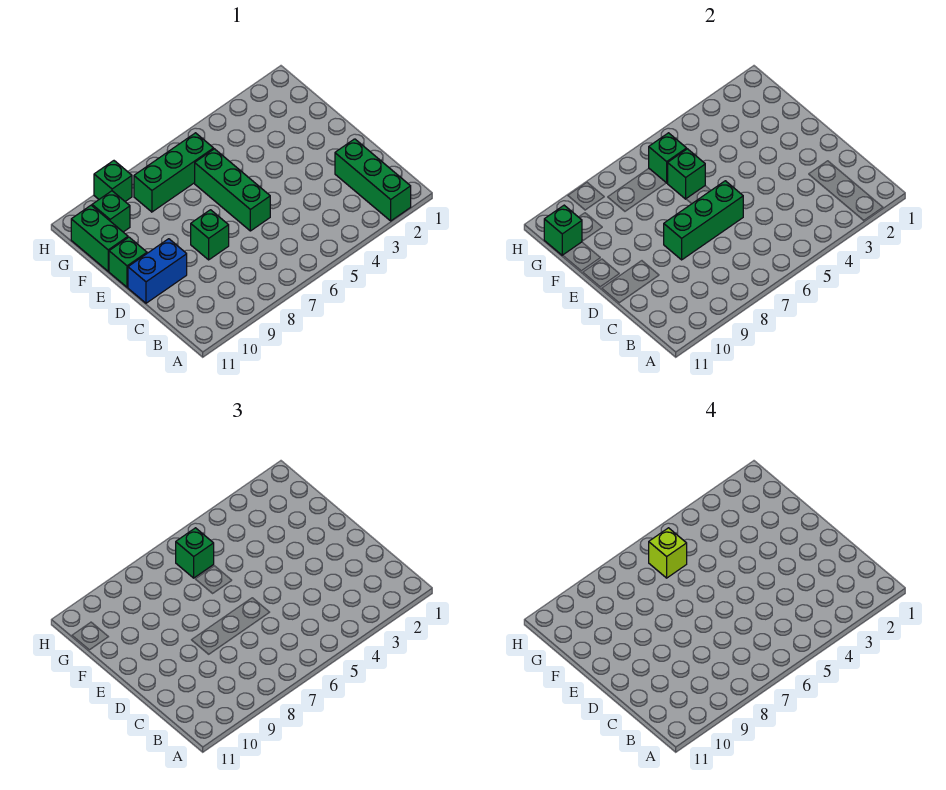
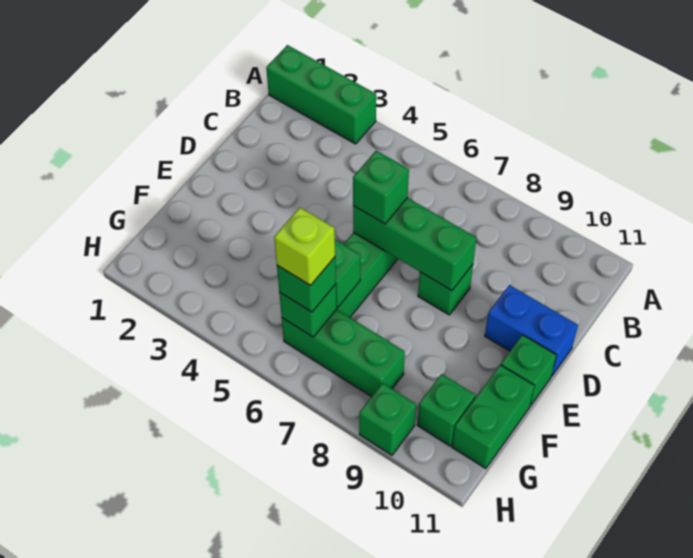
green 1x3 brick [335,139,411,221] -> green 1x3 brick turned to [266,45,376,144]
green 1x1 brick [544,205,582,255] -> green 1x1 brick moved to [353,151,409,224]

